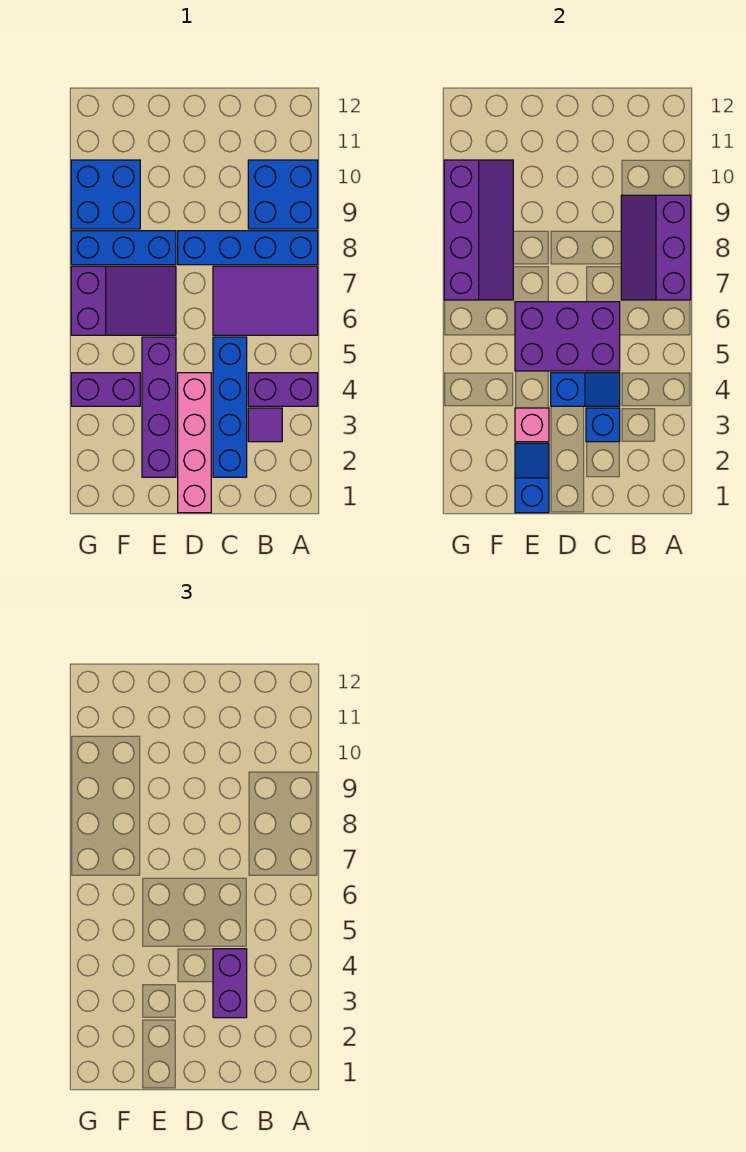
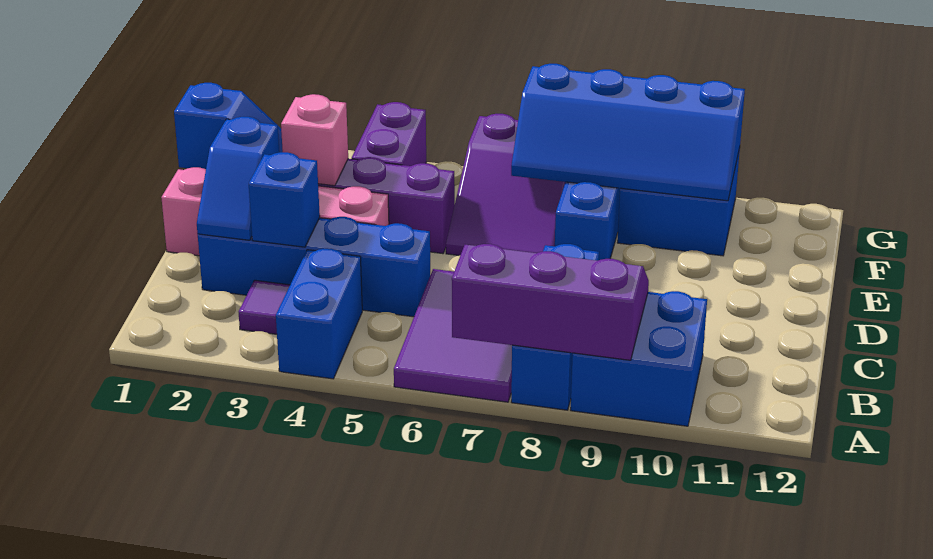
purple 1x2 brick [248,373,318,406] -> blue 1x2 brick [276,248,362,379]
blue 1x4 brick [178,231,318,265] -> blue 1x3 brick [511,244,599,410]
purple 1x2 brick [213,949,247,1018] -> none
blue 1x2 slope [551,373,620,406] -> blue 1x2 slope moved to [197,117,279,240]
purple 2x3 brick [515,302,620,371] -> none
purple 2x4 slope [444,160,513,300] -> blue 2x4 slope [511,64,745,201]

